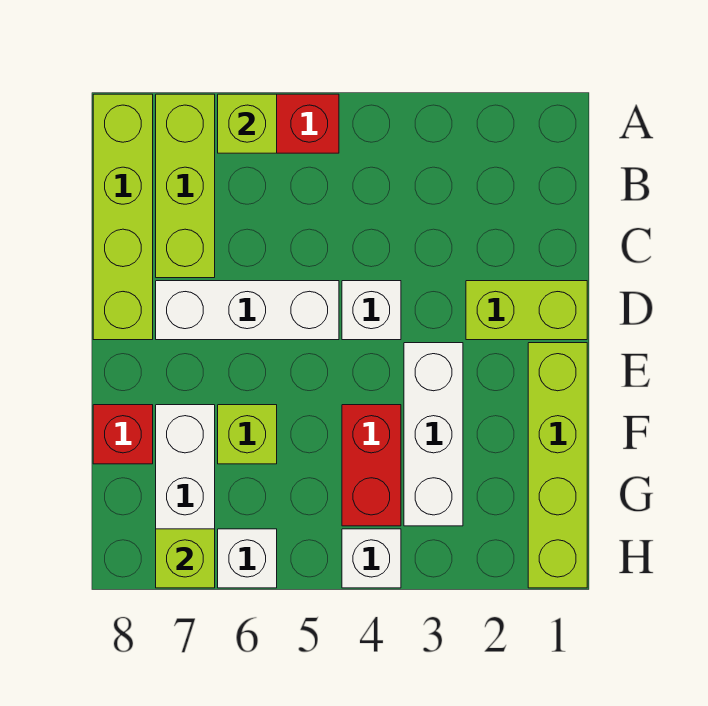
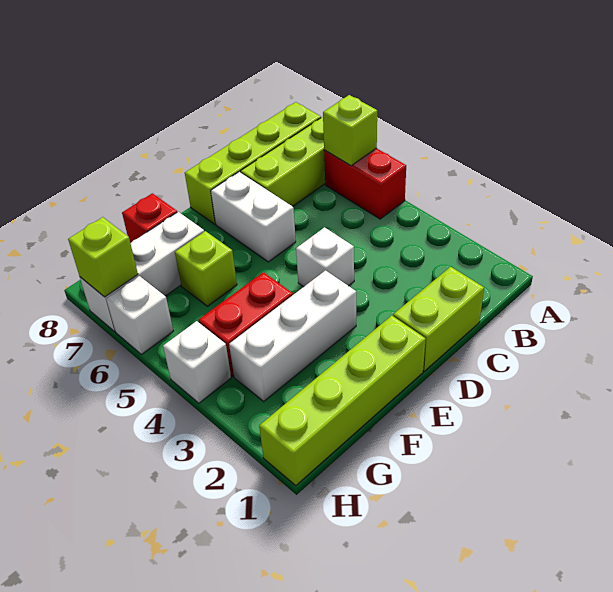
lime 1x2 brick [466,281,587,340] -> lime 1x2 brick turned to [393,267,484,371]
white 1x3 brick [156,281,339,340] -> white 1x2 brick [211,172,296,262]

